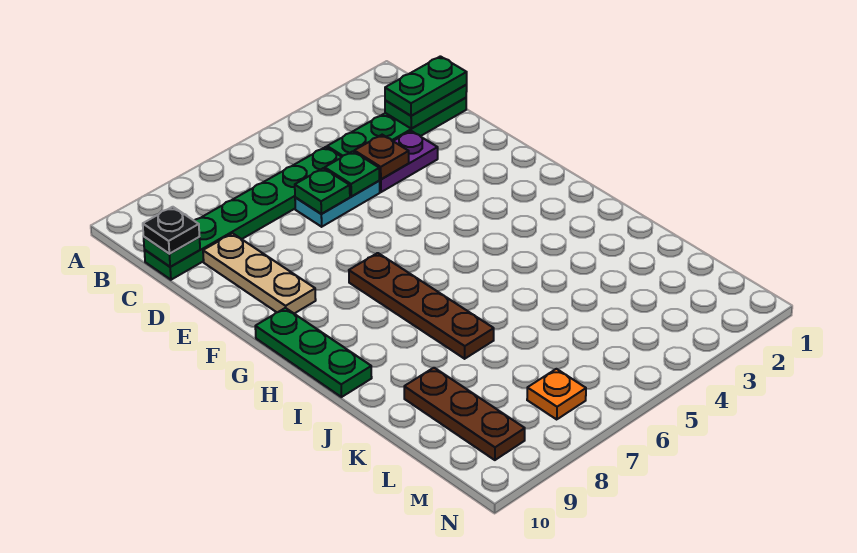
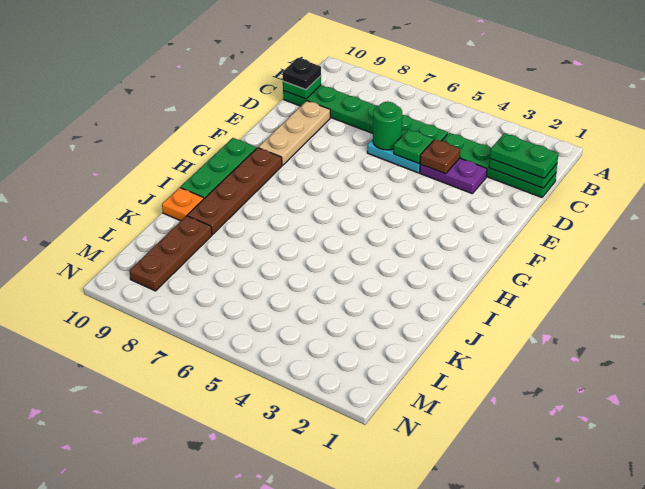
green 1x1 plate [295,168,350,214] -> green 1x1 round brick [373,102,402,150]
brown 1x4 plate [349,253,494,359] -> brown 1x4 plate moved to [188,148,282,234]
orange 1x1 plate [527,369,586,419] -> orange 1x1 plate moved to [162,188,204,221]

